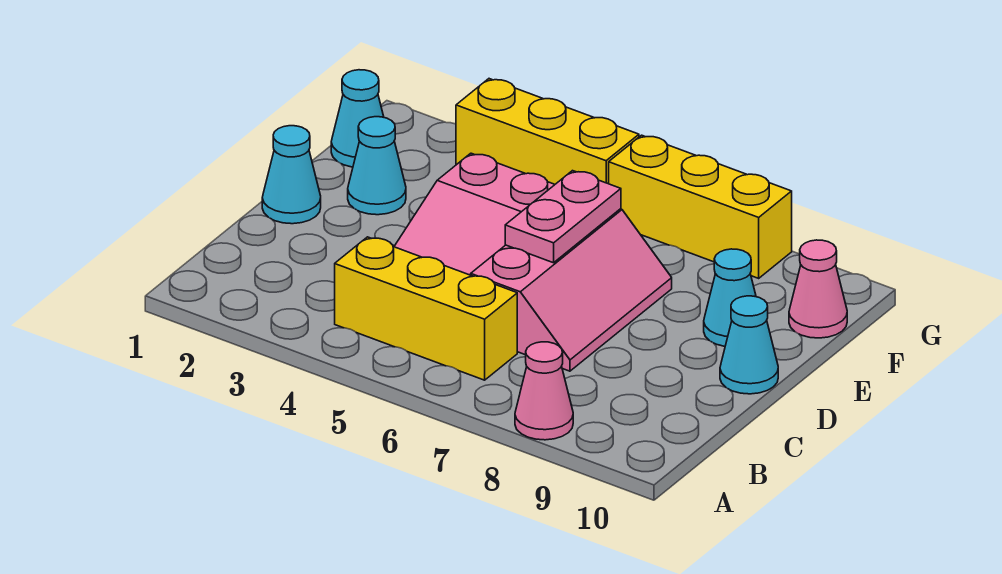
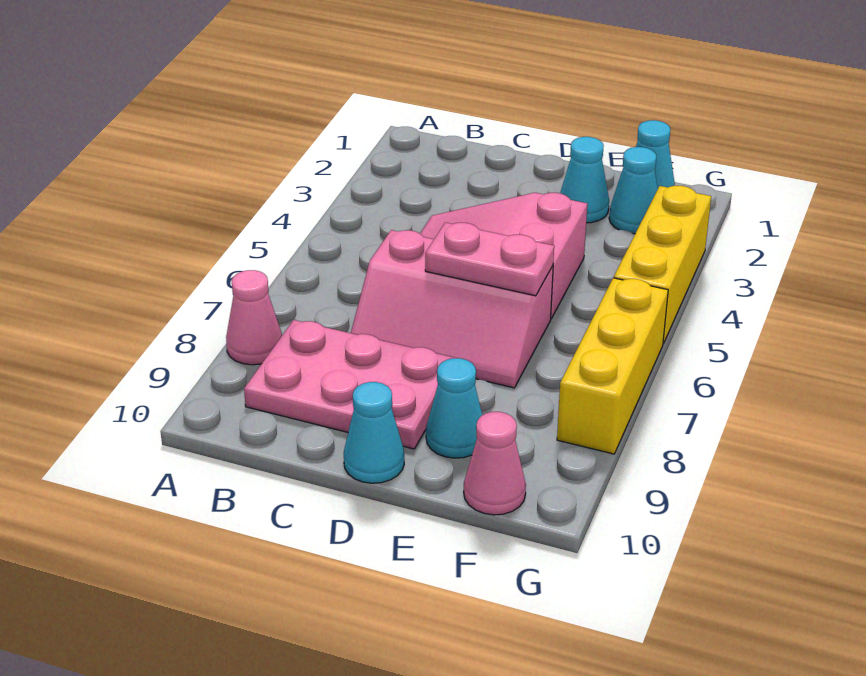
yellow 1x3 brick [335,237,517,380] -> none
none -> pink 2x3 plate [244,320,455,449]
cyan 1x1 cone [262,126,321,224] -> cyan 1x1 cone moved to [609,147,658,234]

